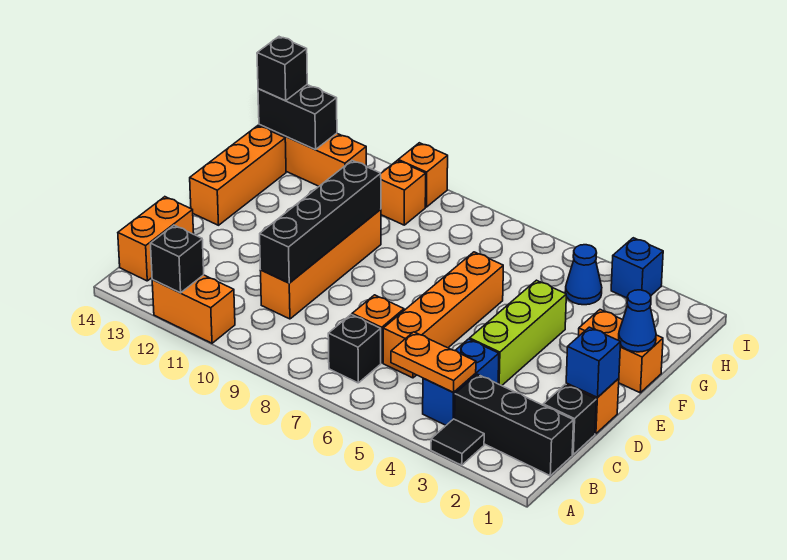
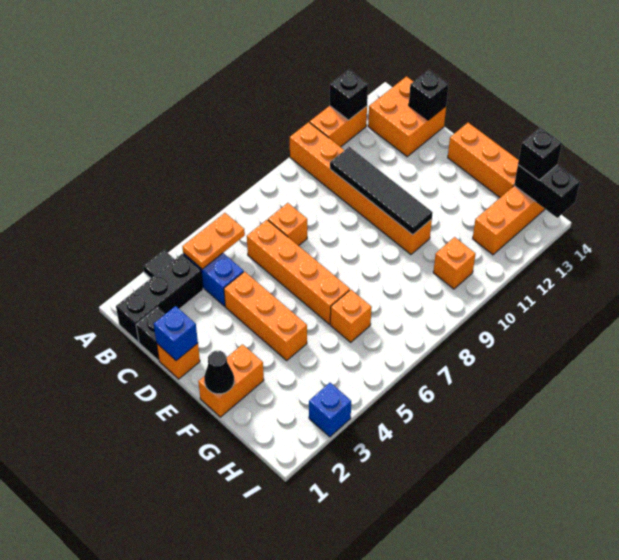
black 1x1 brick [328,315,381,383] -> black 1x1 brick moved to [409,70,449,120]
orange 1x2 brick [118,197,194,281] -> orange 2x2 brick [368,77,446,157]
orange 1x4 brick [260,209,381,319] -> orange 1x6 brick [290,122,432,254]
black 1x4 brick [260,160,381,283] -> black 1x4 tile [330,147,433,235]
lime 1x3 brick [470,280,566,386] -> orange 1x3 brick [224,272,307,360]
blue 1x1 cone [618,290,656,352] -> black 1x1 cone [204,351,234,394]
blue 1x1 cone [565,245,602,305] -> none
black 1x2 brick [258,85,337,150] -> black 1x2 brick turned to [514,165,580,218]
orange 1x1 brick [398,143,448,207] -> orange 1x1 brick moved to [330,290,372,342]

